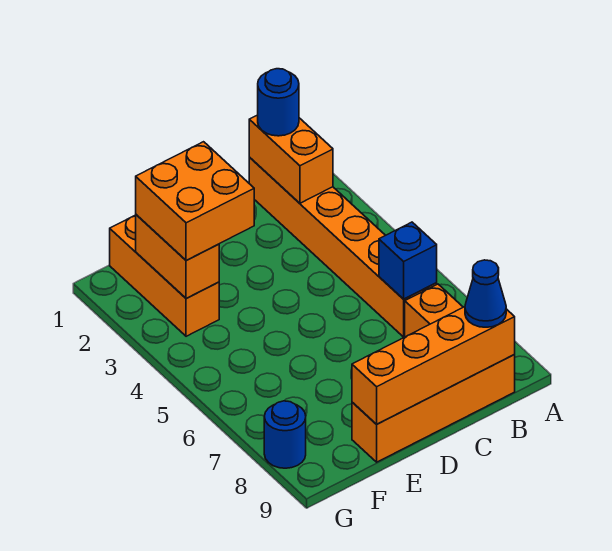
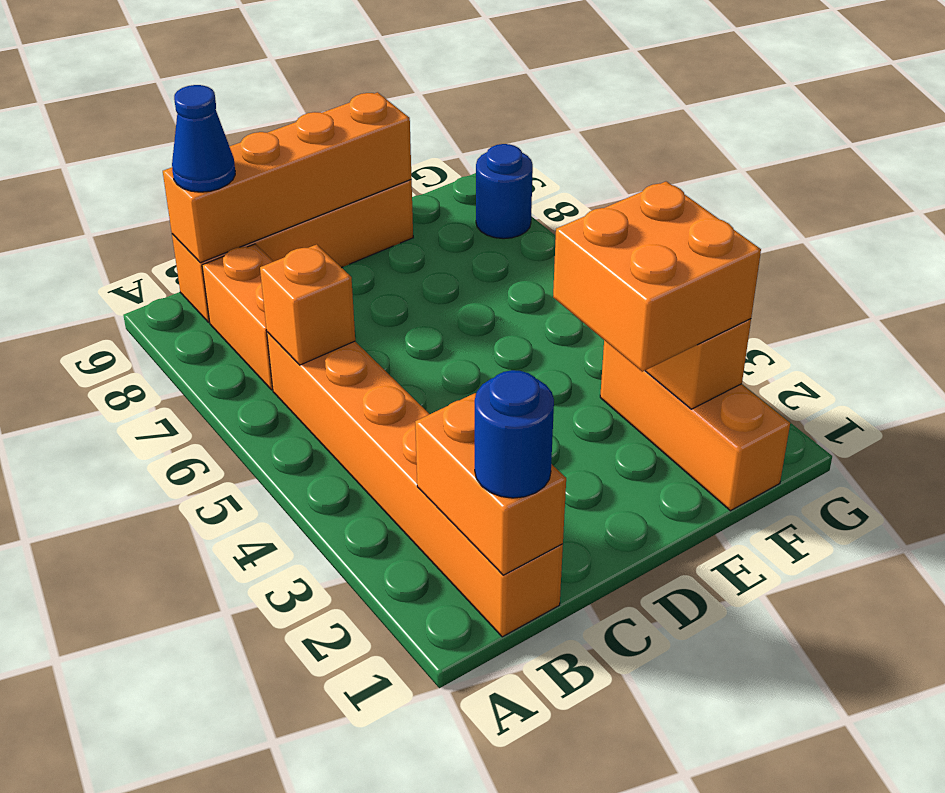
blue 1x1 brick [379,222,437,299] -> orange 1x1 brick [260,244,355,365]

